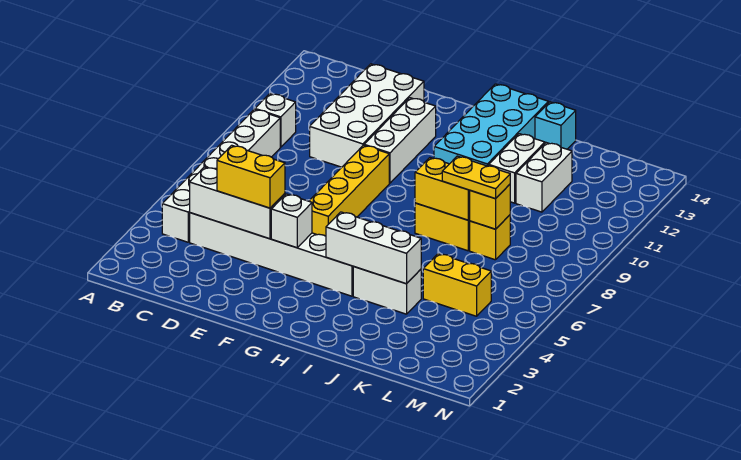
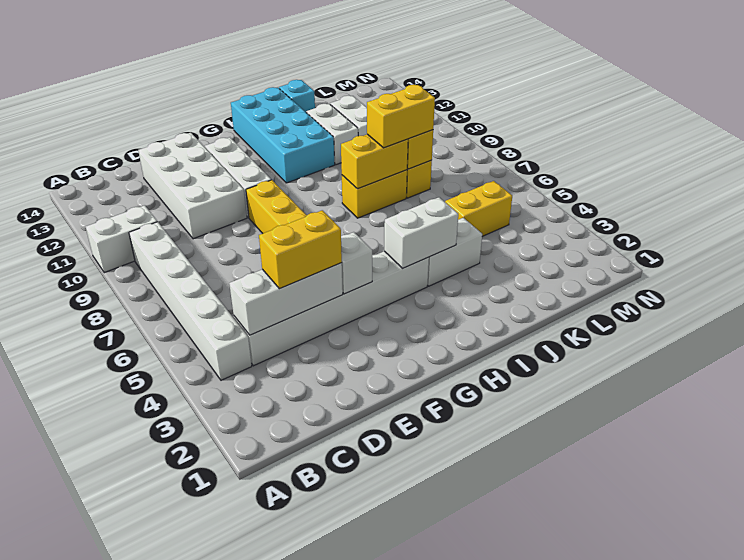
white 1x1 brick [255,94,296,147] -> white 1x2 brick [85,205,157,273]
white 1x3 brick [326,212,421,284] -> white 1x2 brick [384,197,458,269]
yellow 1x2 plate [442,156,510,199] -> yellow 1x2 brick [367,85,435,148]

